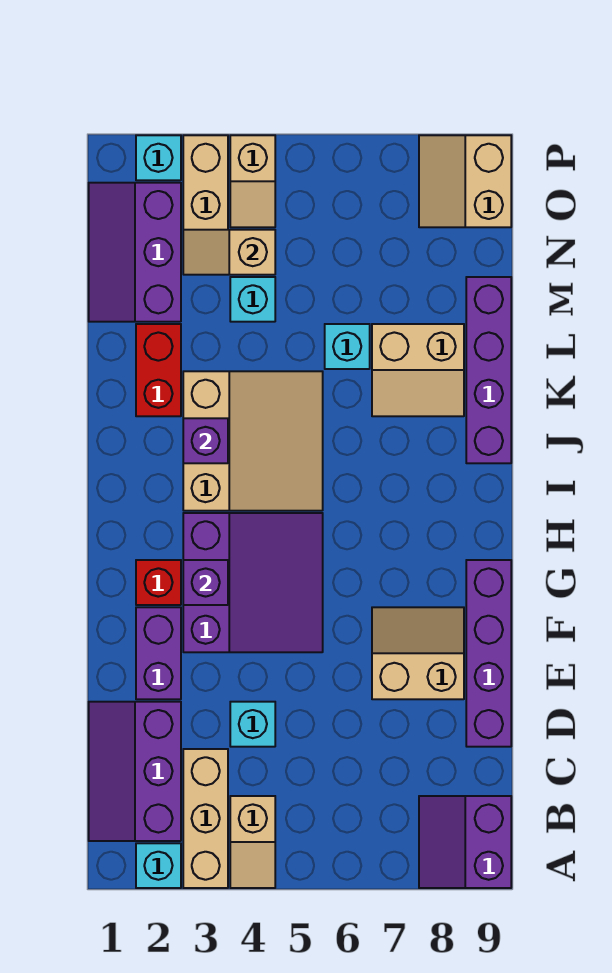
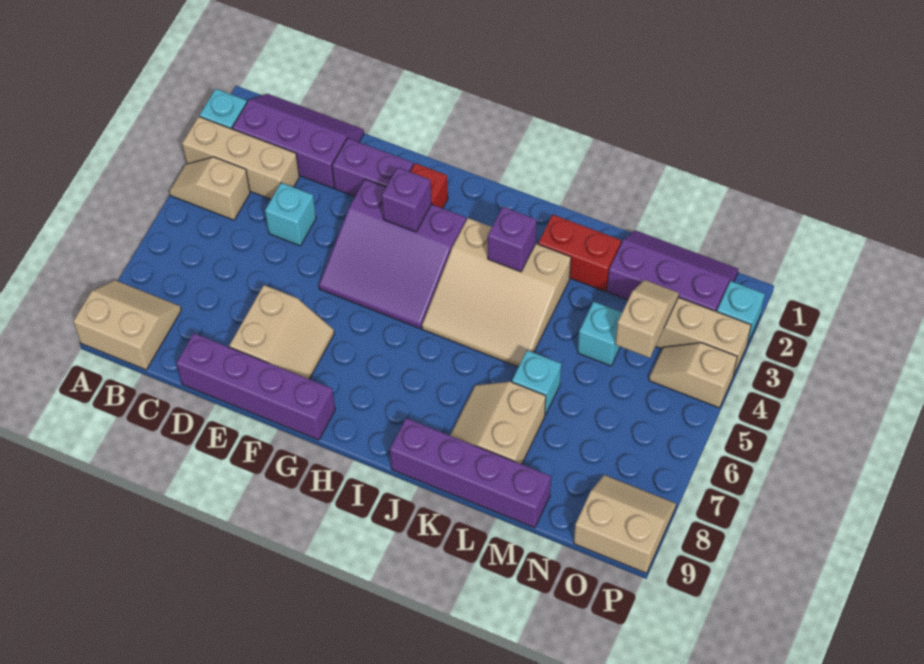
purple 2x2 slope [419,796,511,888] -> tan 2x2 slope [73,280,181,370]

